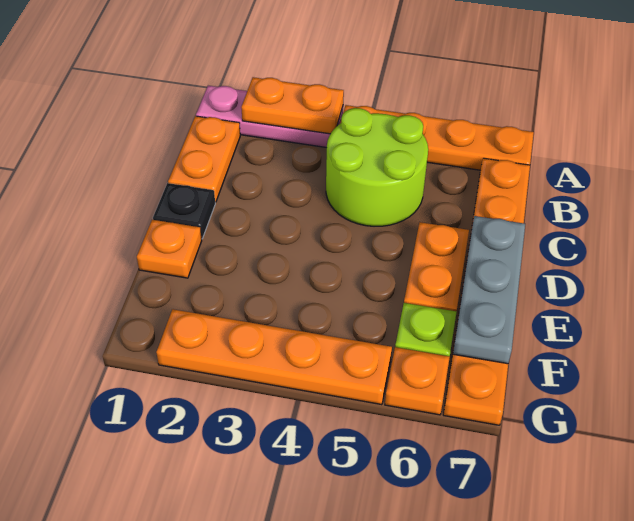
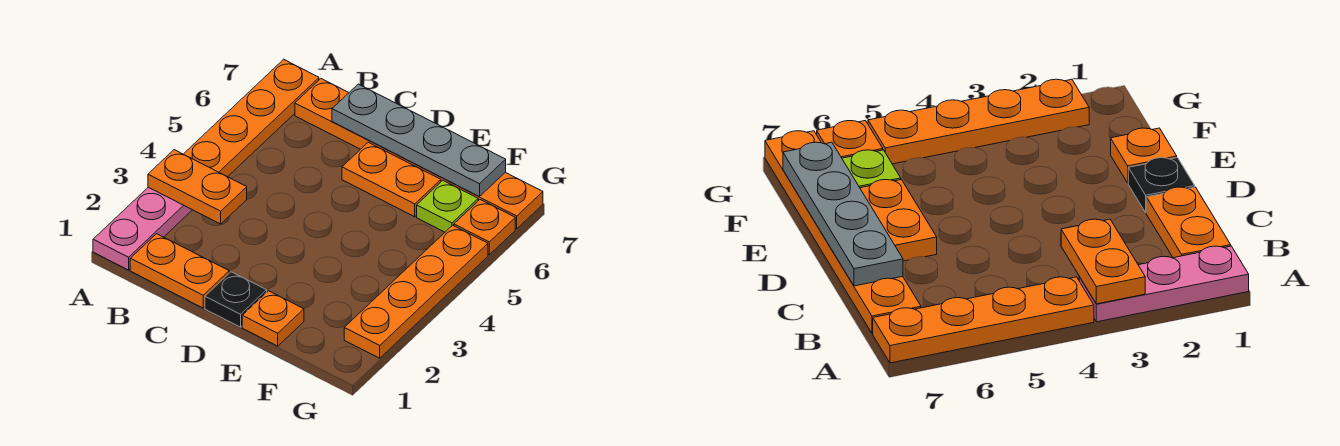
orange 1x2 plate [241,77,344,134] -> orange 1x2 plate turned to [148,150,247,224]
lime 2x2 round brick [326,108,428,226] -> none
grey 1x3 plate [453,216,525,364] -> grey 1x4 plate [332,84,506,197]

